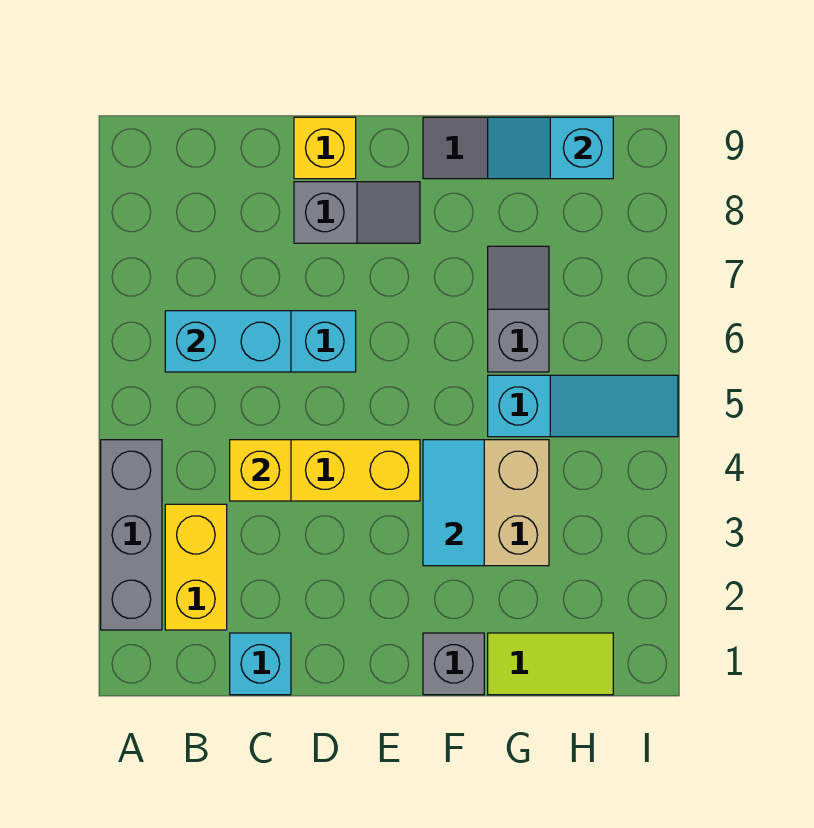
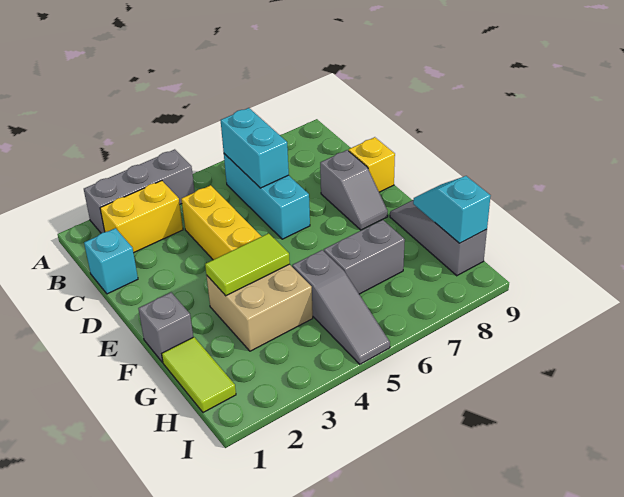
yellow 1x1 brick [230,440,291,501] -> none
cyan 1x2 tile [423,440,484,566] -> lime 1x2 tile [205,233,290,296]
cyan 1x3 slope [488,375,678,437] -> grey 1x3 slope [292,250,390,364]
grey 1x2 slope [488,246,549,372] -> grey 1x2 brick [324,220,405,294]

